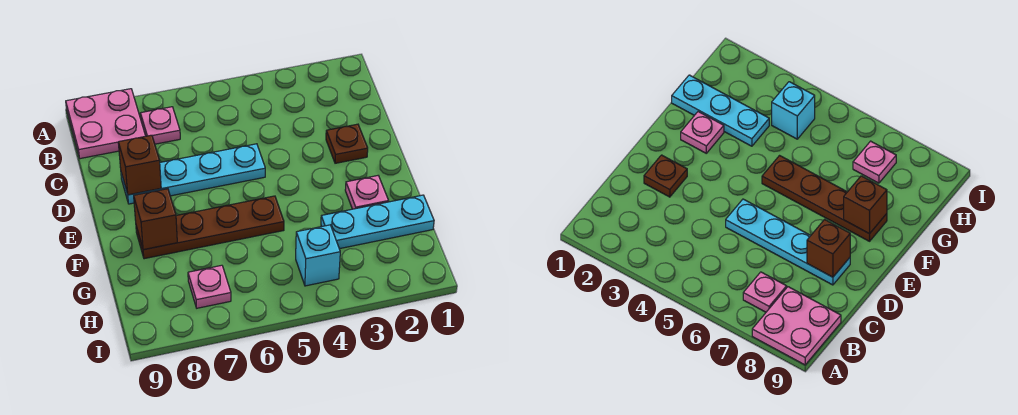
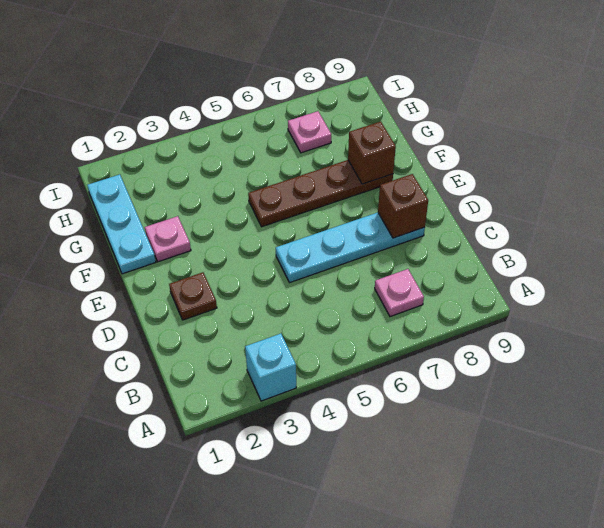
pink 2x2 plate [66,89,145,159] -> none
cyan 1x3 plate [321,195,434,249] -> cyan 1x3 plate turned to [87,174,156,274]
cyan 1x1 brick [296,225,340,286] -> cyan 1x1 brick moved to [245,334,296,401]

